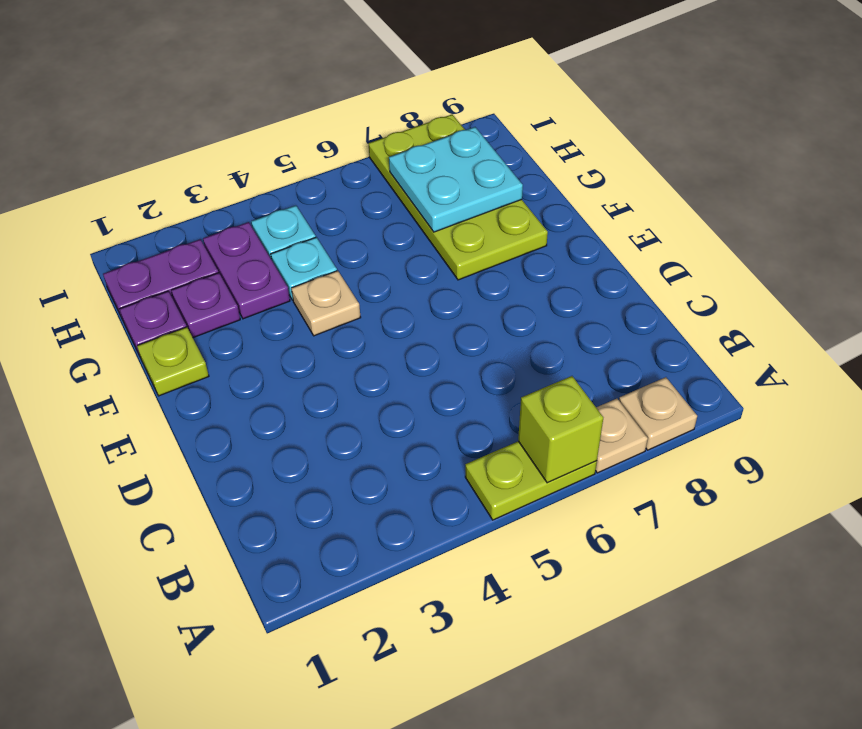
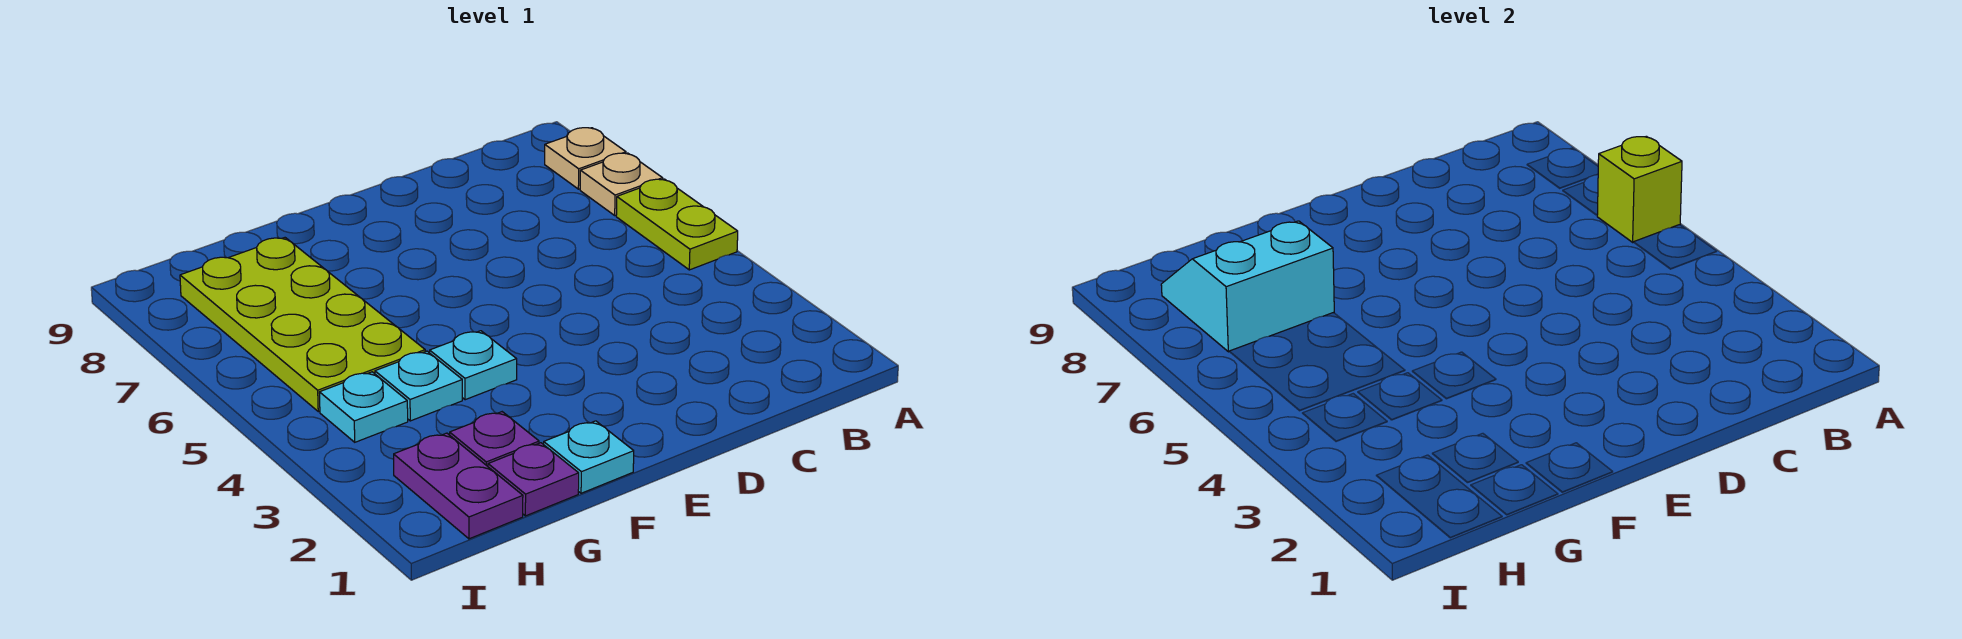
lime 1x1 plate [137,327,209,396] -> cyan 1x1 plate [544,421,634,493]
tan 1x1 plate [291,271,361,336] -> cyan 1x1 plate [430,331,517,400]
lime 2x4 plate [369,114,548,280] -> lime 2x4 plate turned to [180,238,425,412]
purple 1x2 plate [203,222,290,319] -> none
cyan 2x2 plate [389,127,523,232] -> cyan 2x2 slope [1161,221,1334,352]

